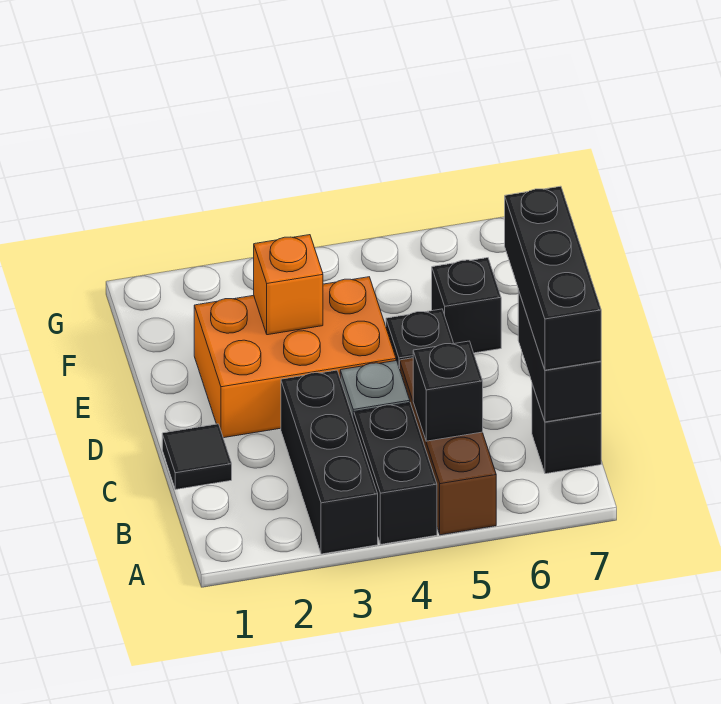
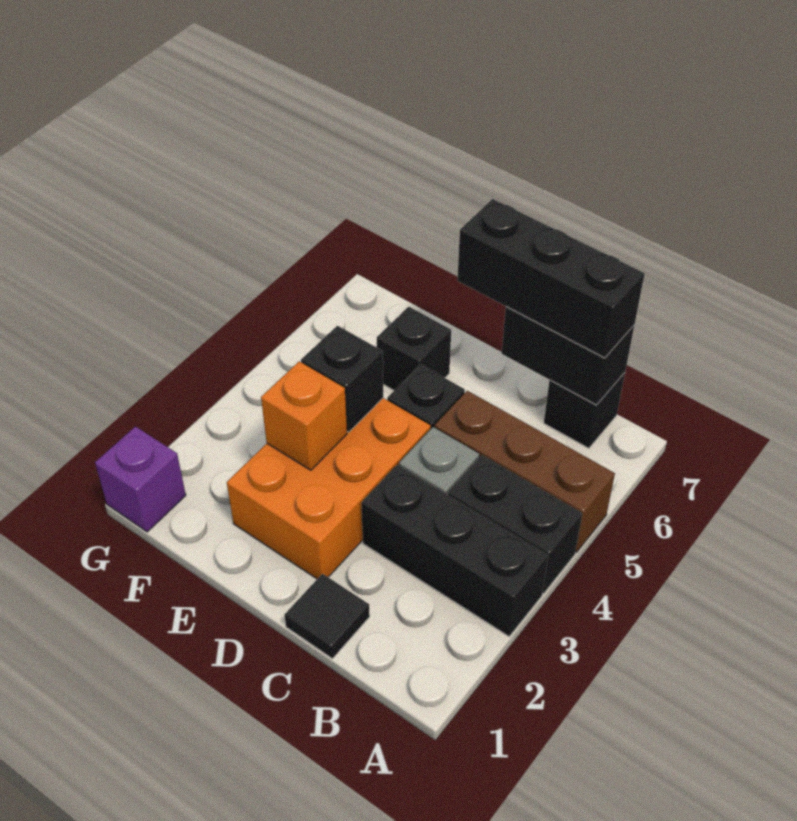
black 1x1 brick [413,341,483,441] -> black 1x1 brick moved to [301,326,383,432]
none -> purple 1x1 brick [95,427,186,532]

